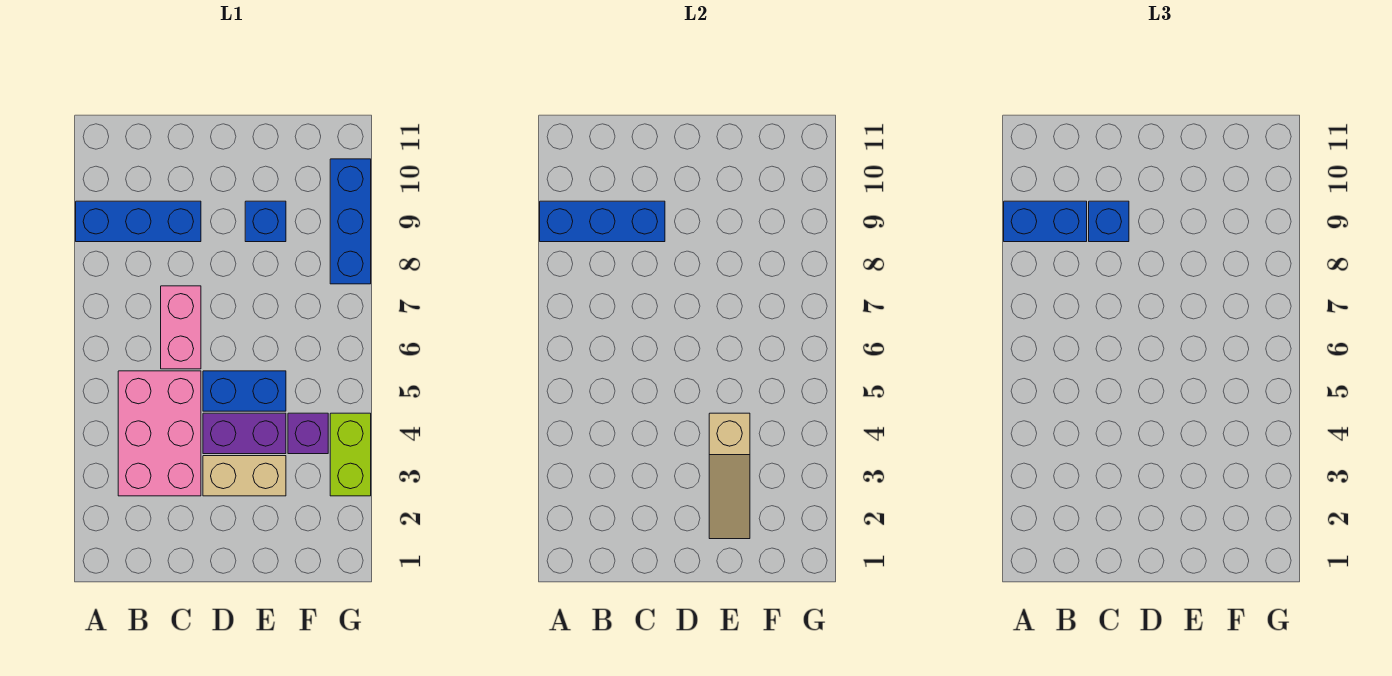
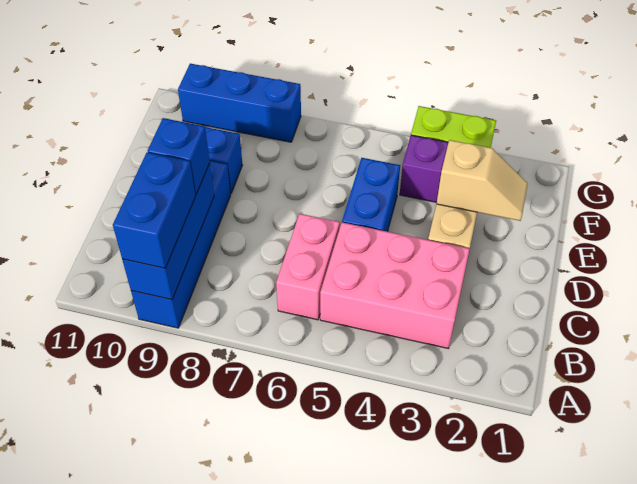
blue 1x3 brick [76,201,201,242] -> blue 1x4 brick [131,161,231,328]
pink 1x2 brick [161,286,201,369] -> pink 1x2 brick turned to [276,214,340,320]
purple 1x2 brick [203,413,286,454] -> none
tan 1x3 slope [709,413,750,539] -> tan 1x2 slope [437,140,528,221]

